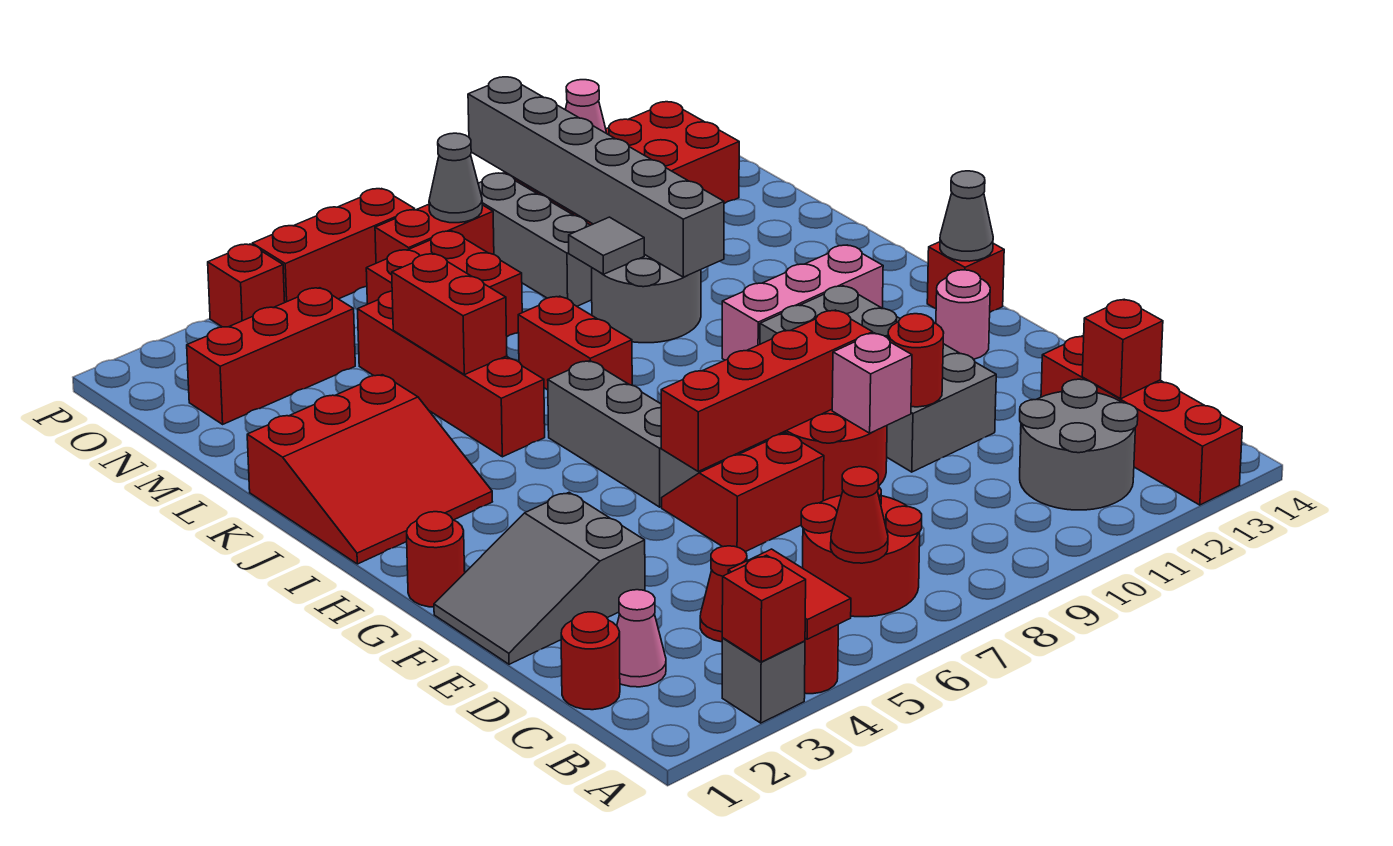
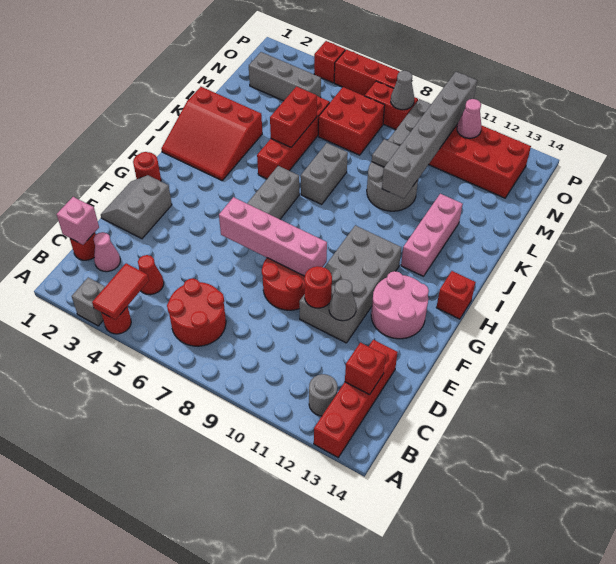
red 1x1 brick [722,555,806,662] -> none
red 1x1 cone [831,467,888,563] -> none
grey 2x2 round brick [1020,379,1138,510] -> grey 1x1 round brick [309,374,337,416]
grey 2x3 slope [434,493,645,664] -> grey 2x2 slope [101,175,172,239]
red 2x2 slope [662,433,824,552] -> none
pink 1x1 brick [832,333,912,433] -> pink 1x1 brick moved to [57,197,99,245]
red 1x4 brick [661,310,873,471] -> pink 1x4 brick [219,197,327,276]
pink 1x1 round brick [936,270,990,359] -> pink 2x2 round brick [371,271,429,339]
grey 1x1 cone [940,171,993,261] -> grey 1x1 cone moved to [329,279,356,321]
pink 1x3 brick [722,245,883,360] -> pink 1x3 brick turned to [401,194,463,276]
red 1x2 brick [518,296,632,390] -> grey 1x2 brick [301,143,348,204]
red 1x3 brick [187,288,355,424] -> grey 1x3 brick [249,52,321,101]

